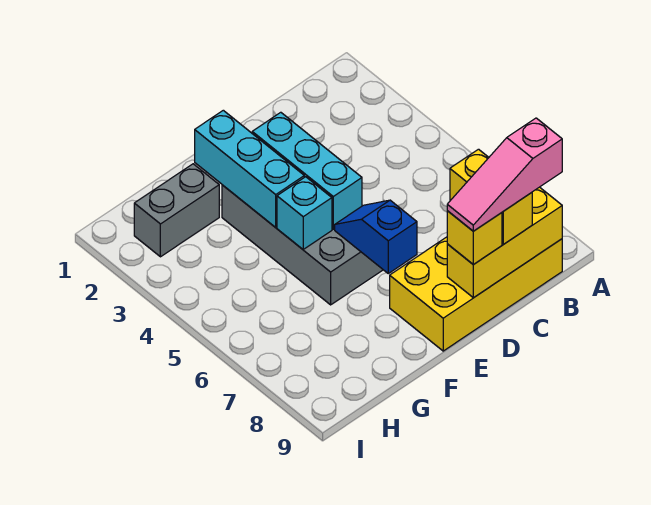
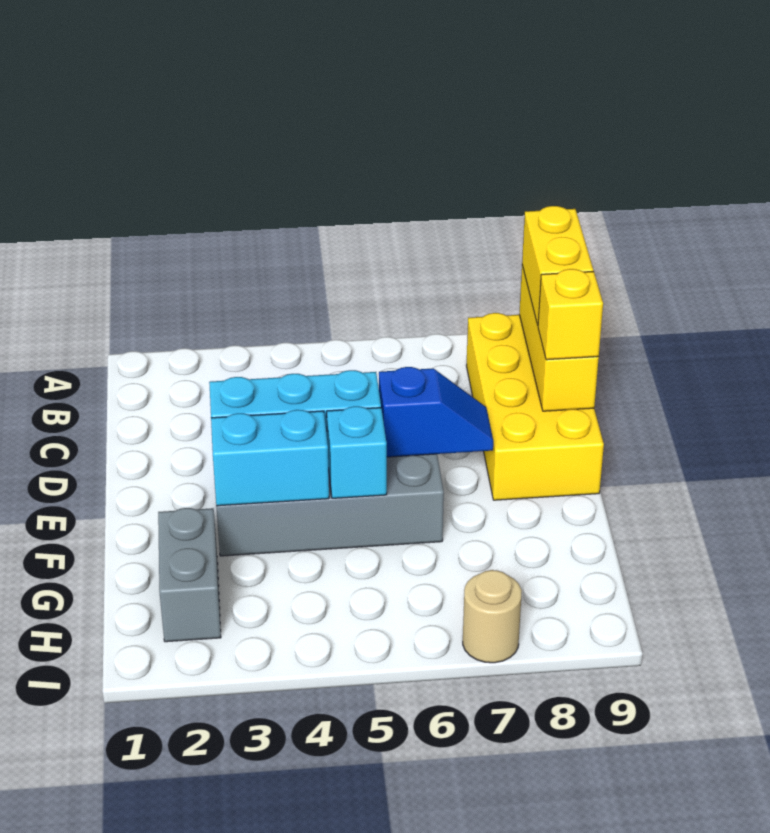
pink 1x3 slope [447,118,562,231] -> none
yellow 1x2 brick [450,149,532,244] -> yellow 1x2 brick turned to [522,206,593,325]
blue 1x2 slope [335,200,417,273] -> blue 1x2 slope turned to [379,367,493,457]
cyan 1x3 brick [195,110,304,227] -> cyan 1x2 brick [211,410,329,506]
none -> tan 1x1 round brick [463,570,522,663]

